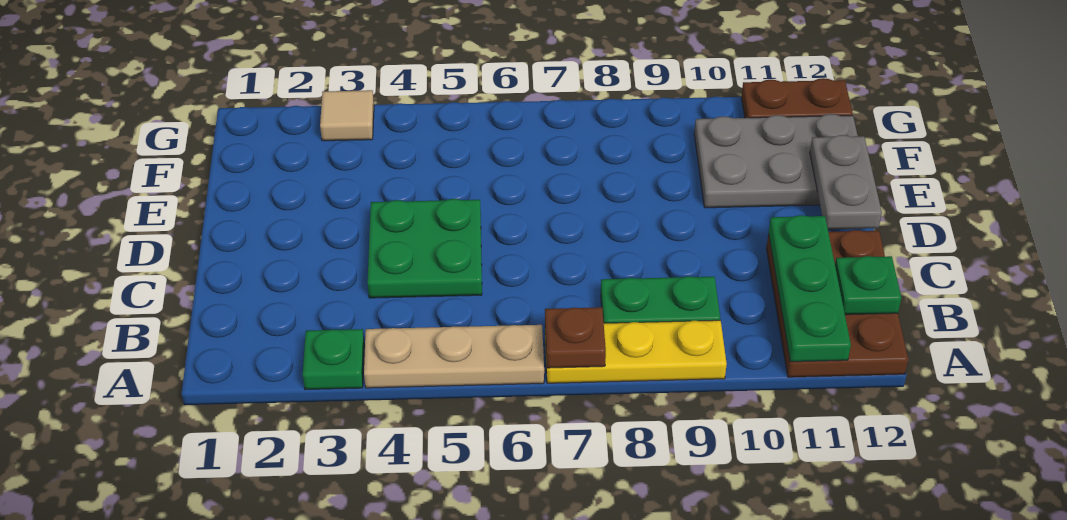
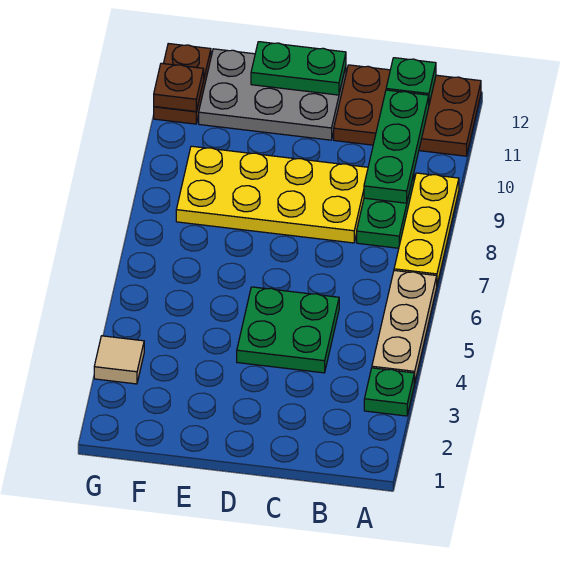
brown 1x1 plate [545,307,606,368] -> brown 1x1 plate moved to [154,63,204,111]
green 1x3 plate [769,215,851,362] -> green 1x3 plate turned to [364,90,429,203]
none -> yellow 2x4 plate [176,146,368,243]
grey 1x2 plate [810,135,882,229] -> green 1x2 plate [251,42,346,95]
grey 2x3 plate [694,114,858,208] -> grey 2x3 plate turned to [199,49,346,140]

